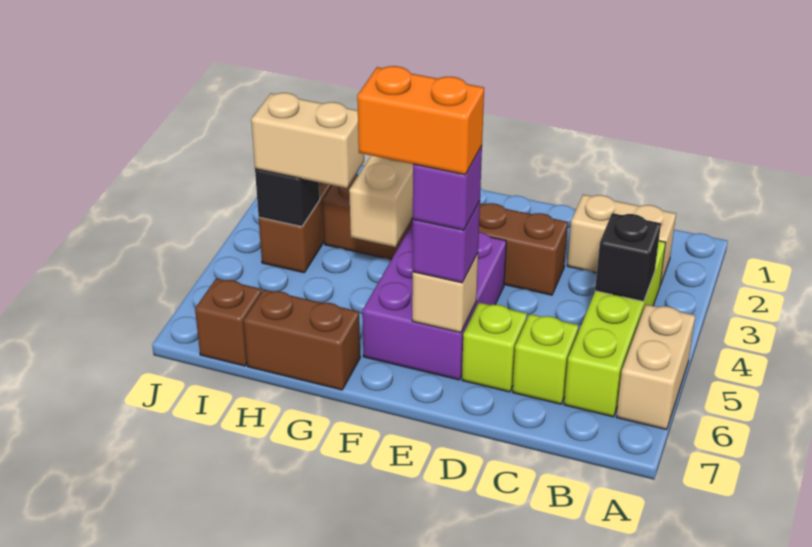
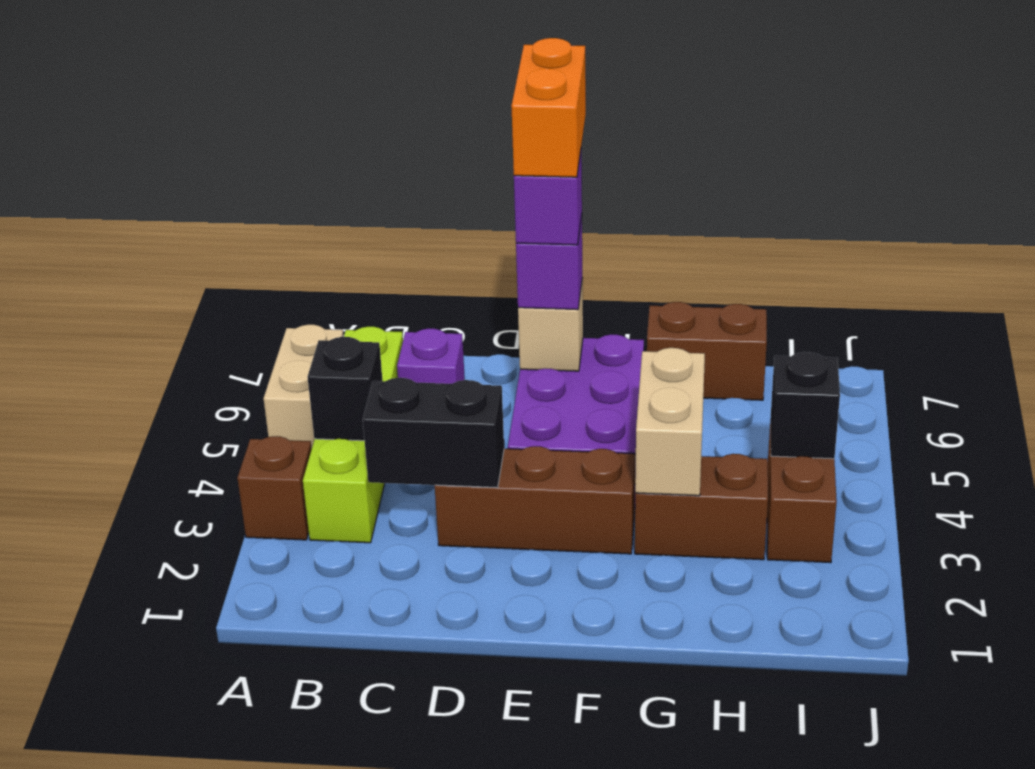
tan 1x2 brick [567,195,676,285] -> none
none -> black 1x2 brick [363,378,504,488]
lime 1x1 brick [513,314,579,404] -> purple 1x1 brick [397,328,465,384]
lime 1x1 brick [462,303,527,392] -> none
orange 1x2 brick [357,66,484,175] -> orange 1x2 brick turned to [511,38,586,177]
tan 1x2 brick [251,93,364,188] -> none
brown 1x1 brick [195,278,262,366] -> brown 1x1 brick moved to [237,436,312,540]

